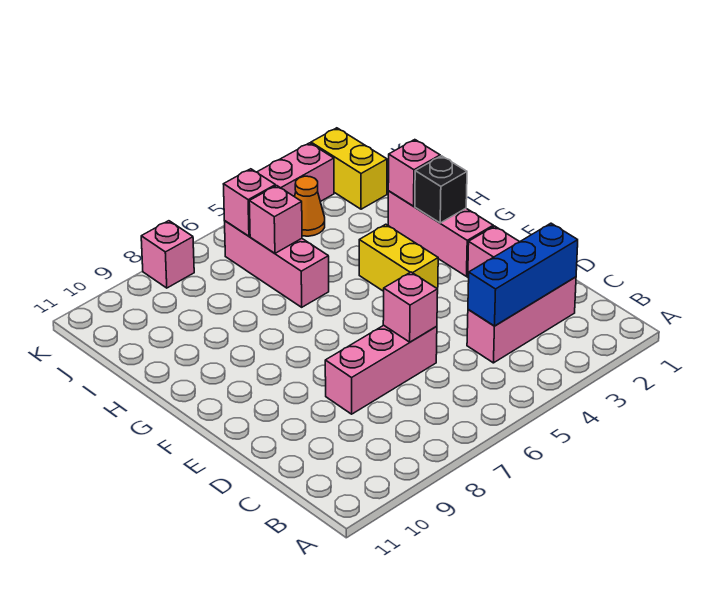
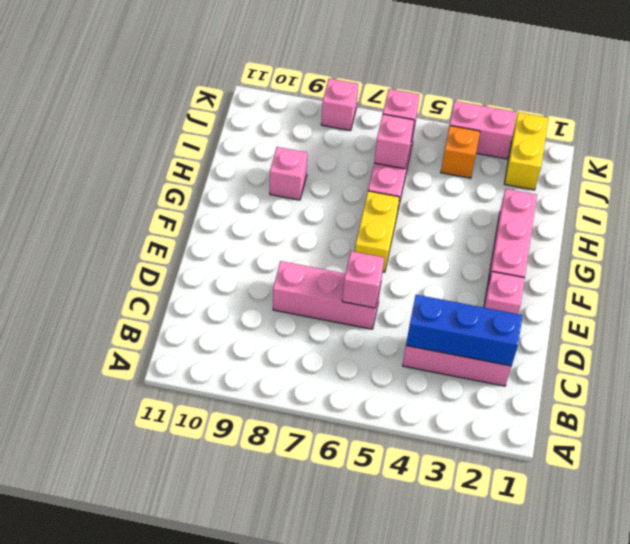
yellow 1x2 brick [359,224,438,294] -> yellow 1x2 brick moved to [355,191,399,272]
black 1x1 brick [415,156,467,223] -> none
pink 1x1 brick [388,140,440,206] -> pink 1x1 brick moved to [270,147,307,200]
orange 1x1 cone [295,176,325,236] -> orange 1x1 brick [441,126,480,178]

